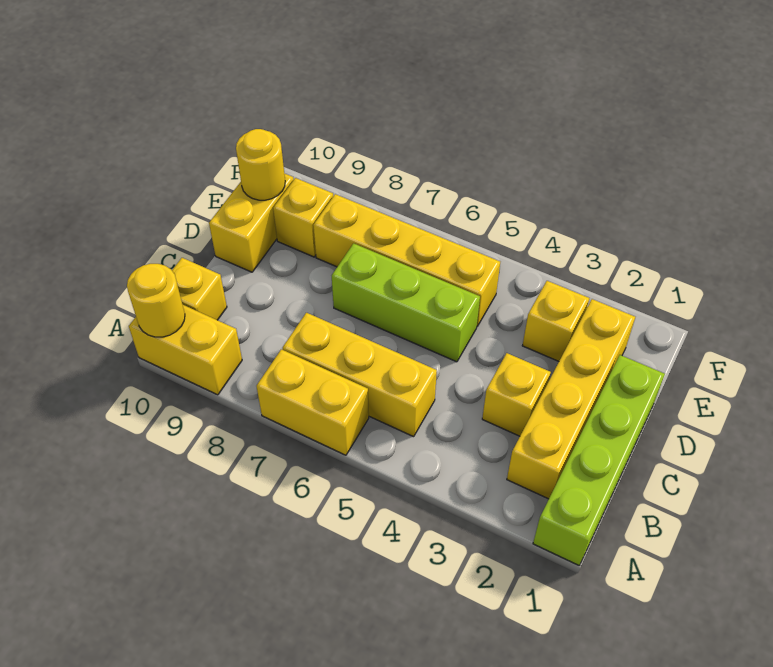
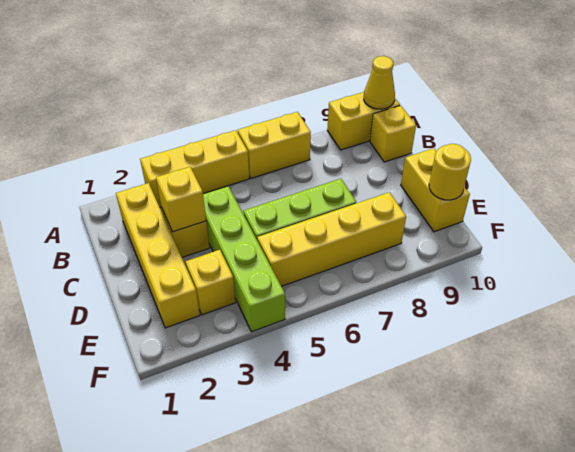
lime 1x4 brick [533,355,665,565] -> lime 1x4 brick moved to [203,186,285,332]
yellow 1x1 round brick [127,264,185,337] -> yellow 1x1 cone [364,56,395,109]
yellow 1x3 brick [283,313,437,437] -> yellow 1x3 brick moved to [140,130,249,207]
yellow 1x1 brick [273,178,333,257] -> yellow 1x1 brick moved to [156,167,206,232]

